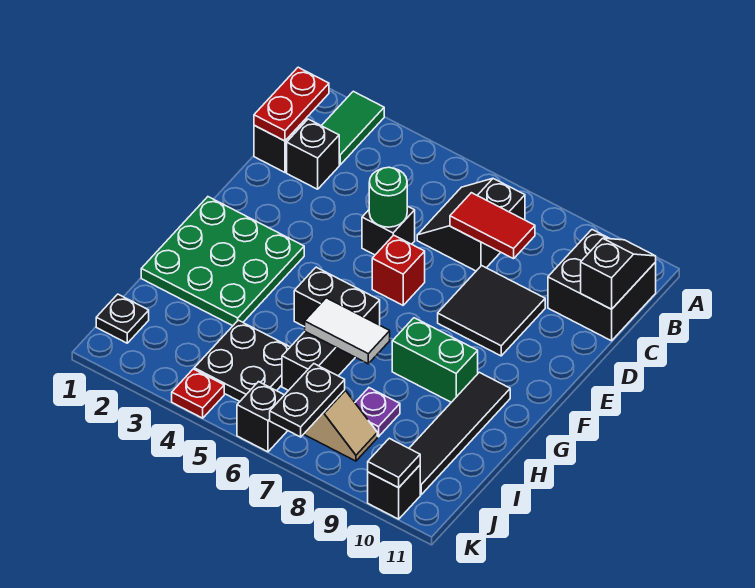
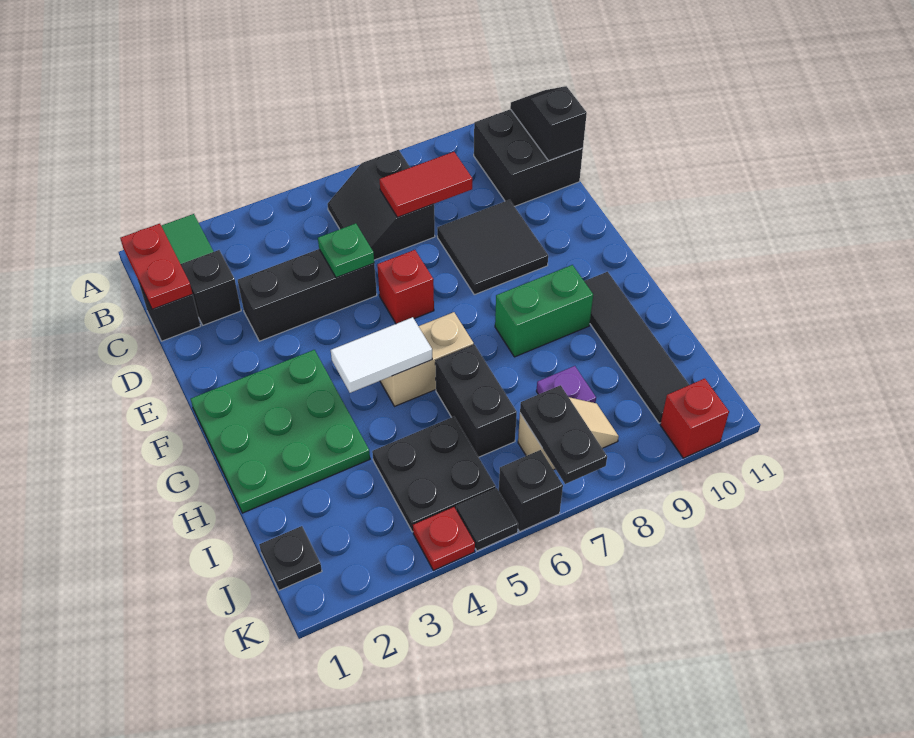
black 1x1 brick [362,206,415,255] -> black 1x3 brick [238,249,377,341]
green 1x1 round brick [369,167,407,227] -> green 1x1 plate [318,224,374,278]
black 1x2 brick [294,267,380,327] -> tan 1x2 brick [380,312,474,406]
white 1x2 tile [305,298,390,364] -> white 1x2 tile moved to [331,317,432,393]
black 1x1 brick [368,465,420,519] -> red 1x1 brick [660,379,729,458]
black 1x1 tile [368,438,420,488] -> black 1x1 tile moved to [456,488,518,551]

